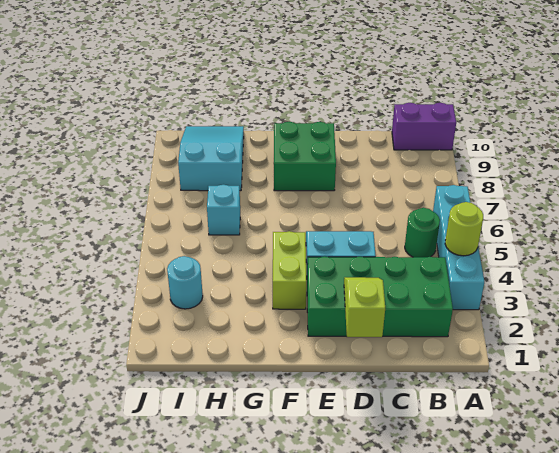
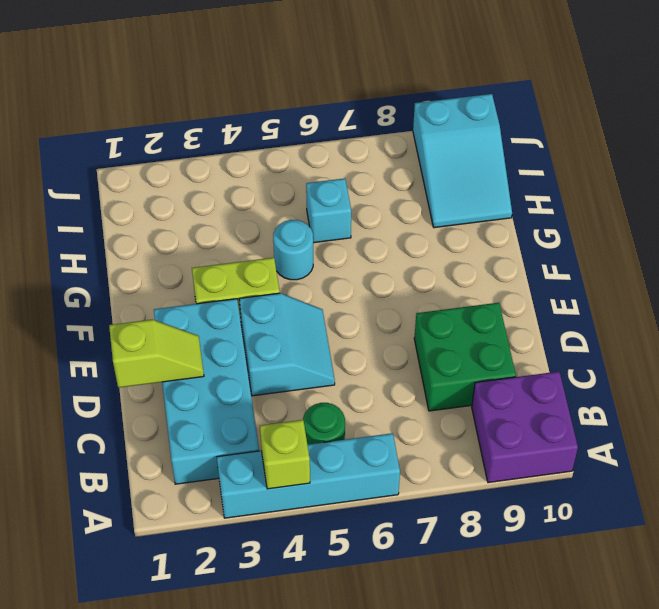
lime 1x1 round brick [445,202,483,256] -> lime 1x1 brick [260,420,310,489]
purple 1x2 brick [392,103,456,150] -> purple 2x2 brick [472,372,578,483]
green 2x4 brick [307,256,453,337] -> cyan 2x4 brick [154,299,259,484]
green 2x2 brick [274,122,336,191] -> green 2x2 brick moved to [414,303,516,411]
cyan 2x3 slope [178,126,244,191] -> cyan 2x3 slope turned to [413,94,512,228]
cyan 1x1 round brick [167,256,203,309] -> cyan 1x1 round brick moved to [273,220,313,280]

